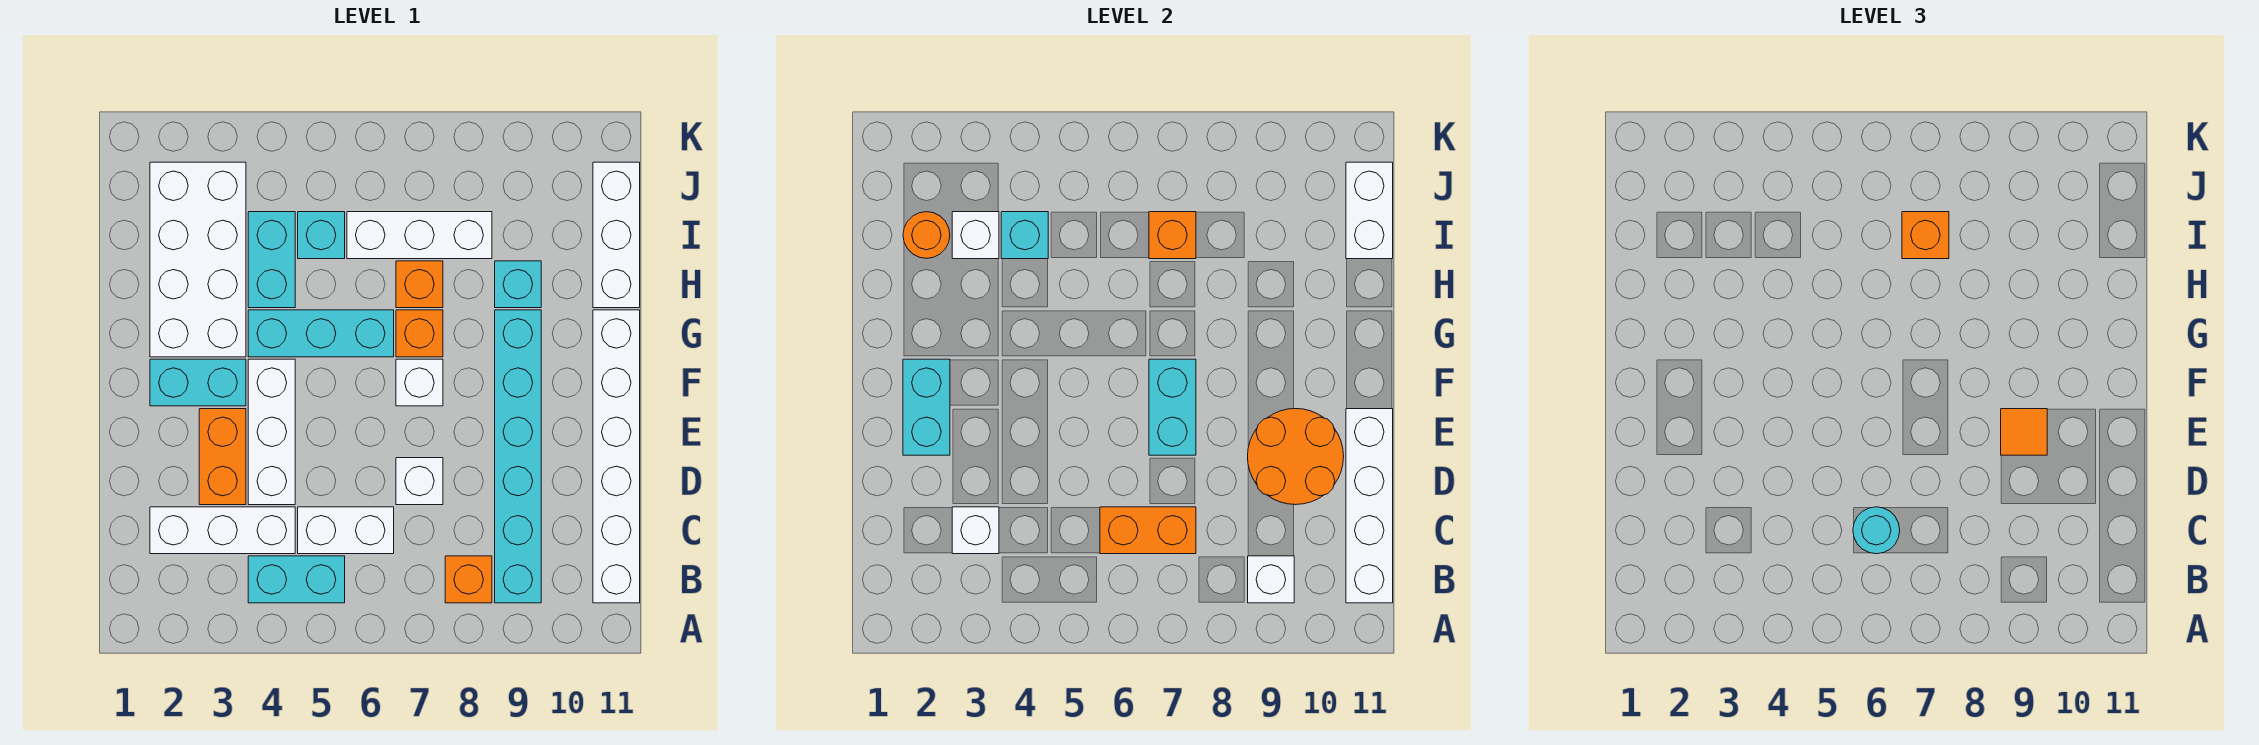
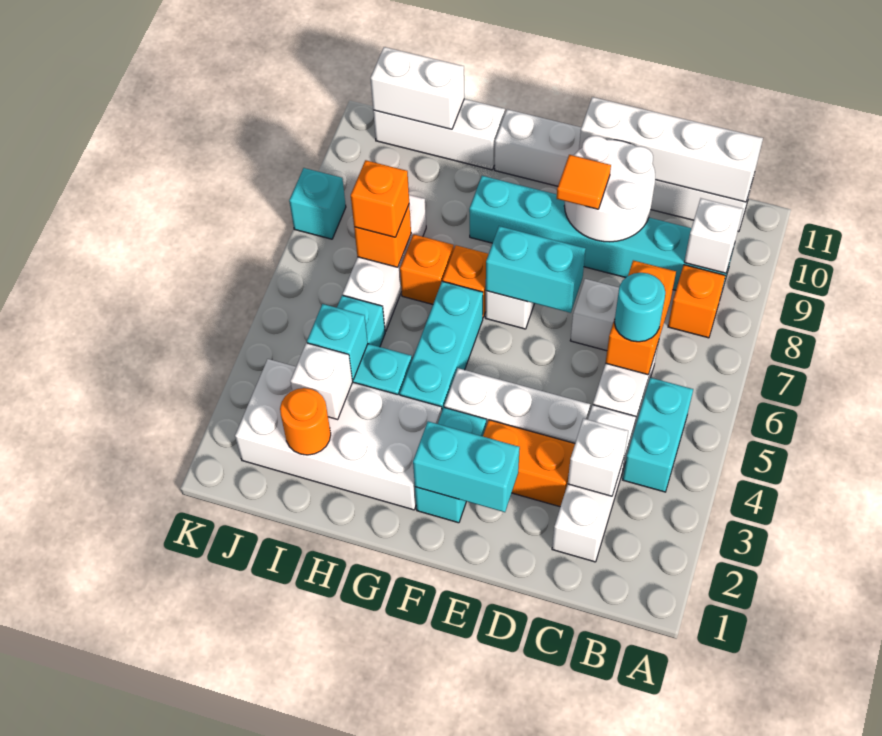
orange 2x2 round brick [1248,409,1344,505] -> white 2x2 round brick [564,136,655,242]
cyan 1x1 brick [495,261,541,308] -> cyan 1x1 brick moved to [289,168,346,239]

